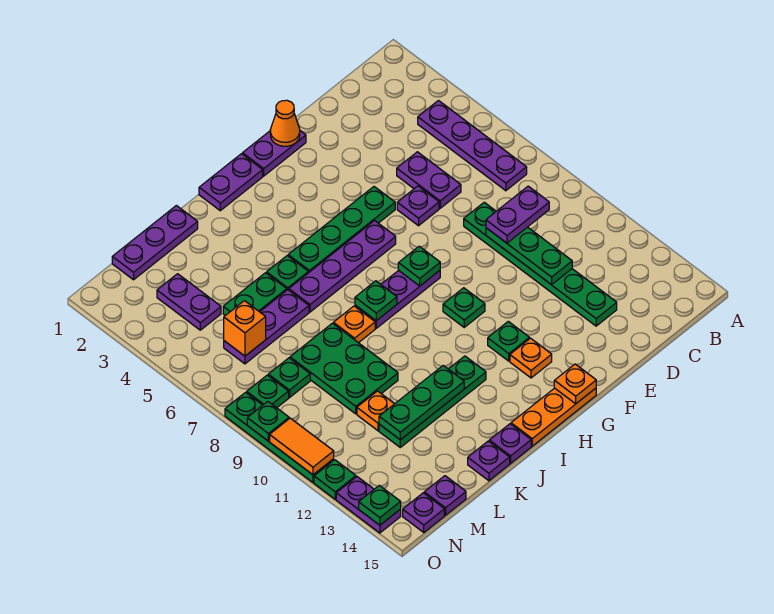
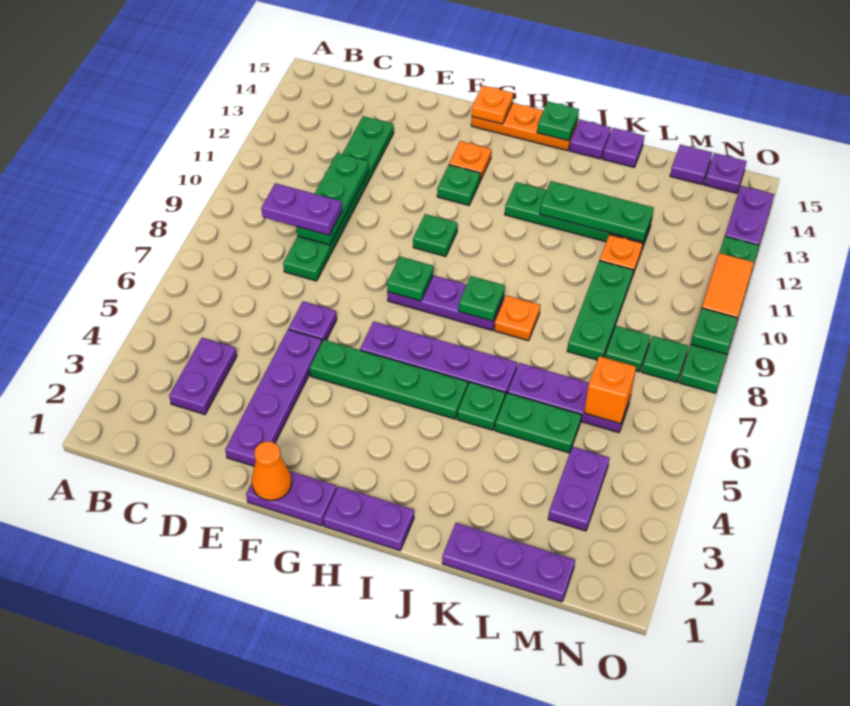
purple 1x4 plate [418,101,527,191] -> purple 1x4 plate moved to [225,329,322,466]
purple 1x2 plate [397,152,461,208] -> purple 1x2 plate moved to [169,338,237,414]
green 2x3 plate [290,323,398,414] -> green 1x3 plate [567,261,633,360]
purple 1x1 plate [424,476,466,515] -> purple 1x1 tile [670,145,712,185]
green 1x1 plate [359,485,401,525] -> green 1x1 plate moved to [537,102,579,141]

